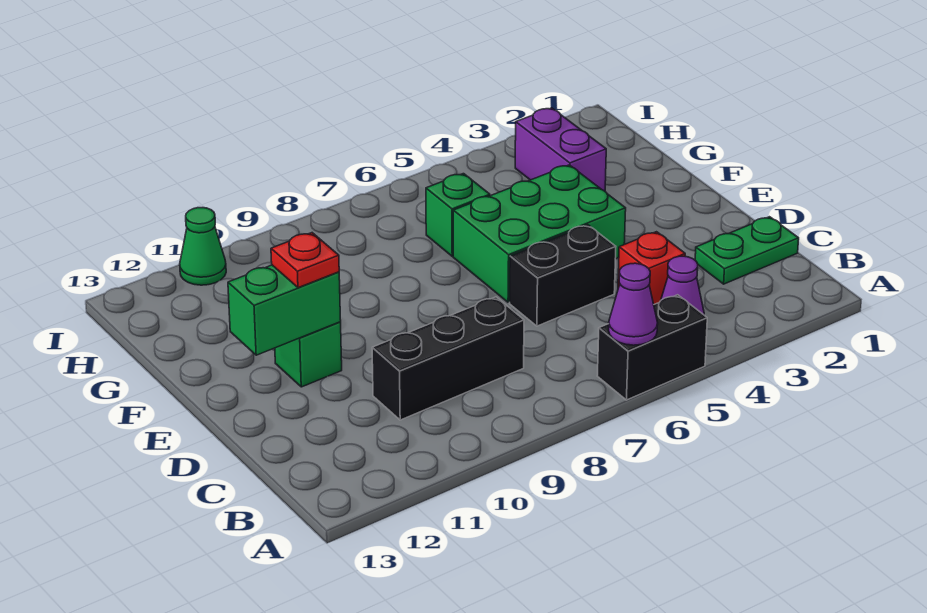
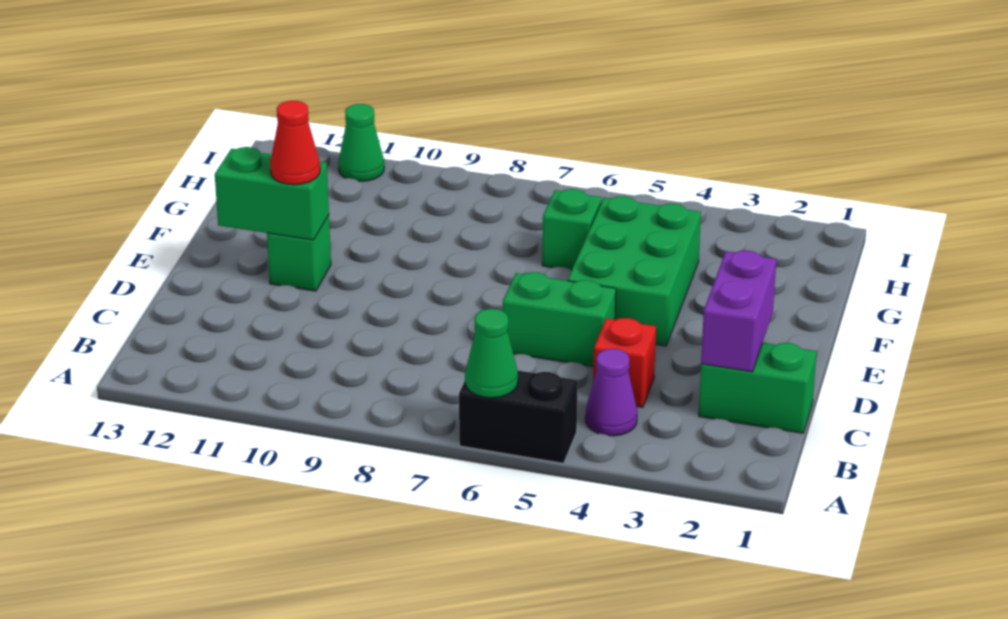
purple 1x1 cone [609,263,658,345] -> green 1x1 cone [465,309,518,398]
green 1x2 plate [695,217,799,284] -> green 1x2 brick [699,343,817,433]
black 1x3 brick [372,297,524,420] -> none
black 1x2 brick [509,225,616,326] -> green 1x2 brick [503,272,616,367]
green 2x3 brick [453,165,626,303] -> green 2x3 brick turned to [568,196,701,346]
red 1x1 plate [271,233,339,288] -> red 1x1 cone [270,101,320,185]
purple 1x2 brick [515,108,606,191] -> purple 1x2 brick moved to [701,251,776,372]

